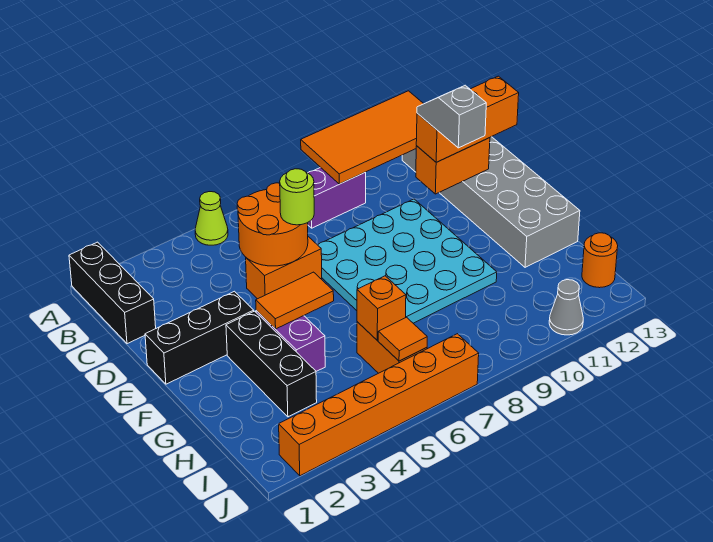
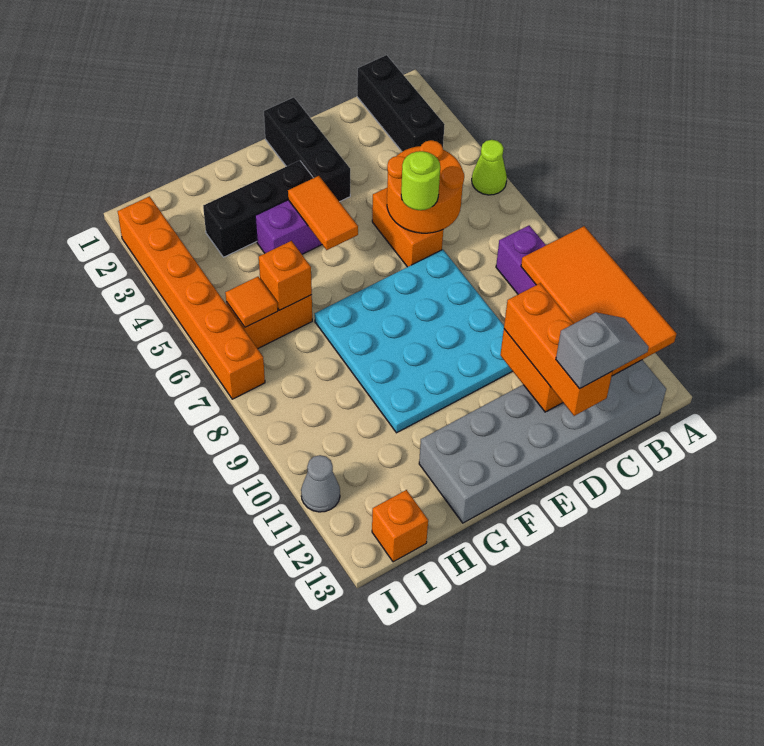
black 1x3 brick [69,242,156,344] -> black 1x3 brick turned to [357,55,445,152]
grey 1x2 slope [417,85,486,148] -> grey 1x2 slope moved to [556,312,649,389]
orange 1x1 round brick [582,233,618,288] -> orange 1x1 brick [372,490,428,562]

